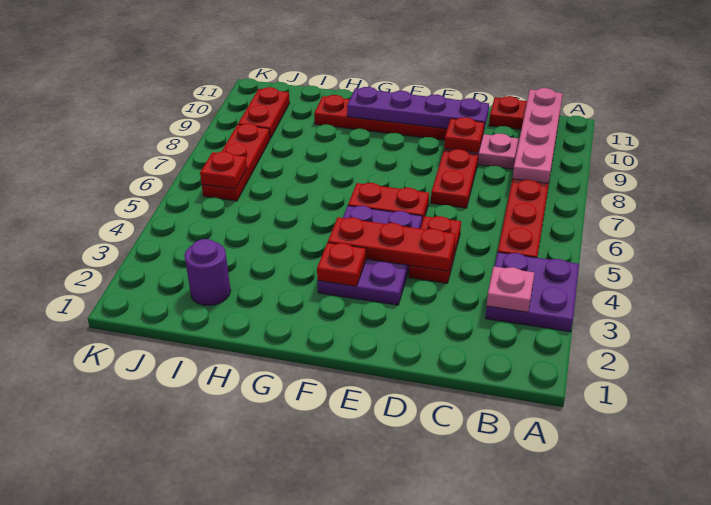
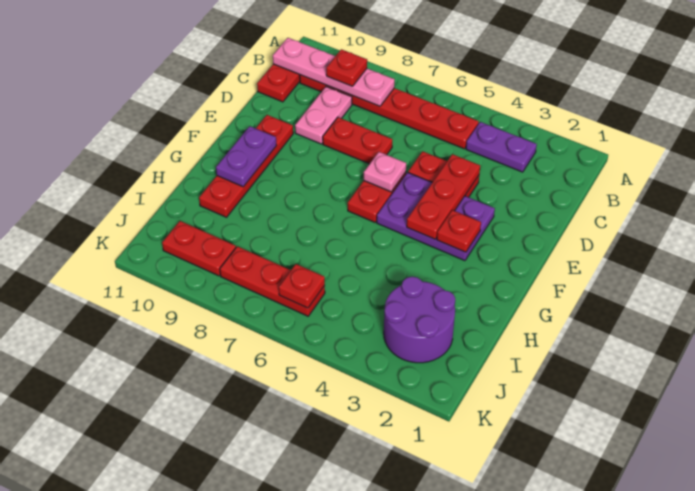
purple 2x2 plate [485,252,579,332] -> purple 1x2 plate [466,122,537,172]
pink 1x1 plate [487,267,534,312] -> pink 1x1 plate moved to [364,152,406,192]
red 1x1 plate [444,117,484,153] -> red 1x1 plate moved to [326,49,367,86]
purple 1x4 plate [347,87,489,130] -> purple 1x2 plate [216,126,277,187]
purple 1x1 round brick [184,239,231,305] -> purple 2x2 round brick [384,277,455,363]

